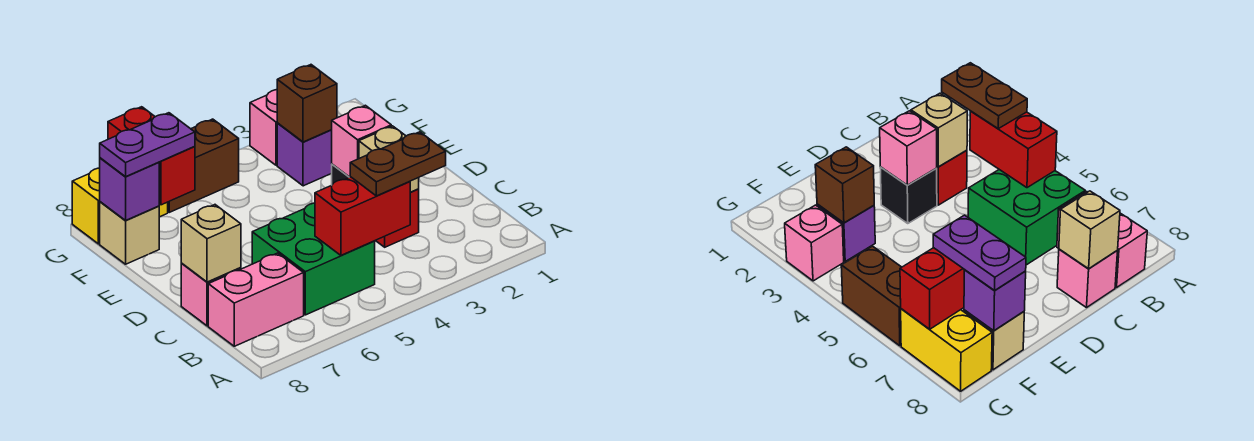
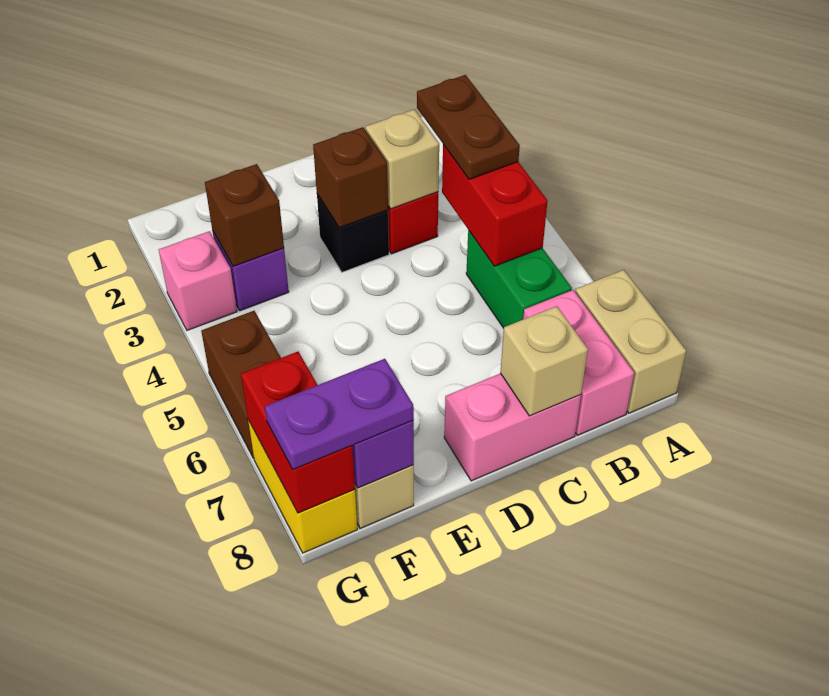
none -> tan 1x2 brick [575,270,686,413]
green 2x2 brick [252,203,375,315] -> green 1x2 brick [466,230,572,328]
pink 1x1 brick [181,263,241,326] -> pink 1x2 brick [444,373,581,481]
pink 1x1 brick [332,105,391,177] -> brown 1x1 brick [313,127,388,228]
red 1x2 brick [108,107,195,205] -> red 1x2 brick turned to [241,352,355,513]
purple 1x2 plate [100,113,195,177] -> purple 1x2 plate turned to [265,359,414,469]

